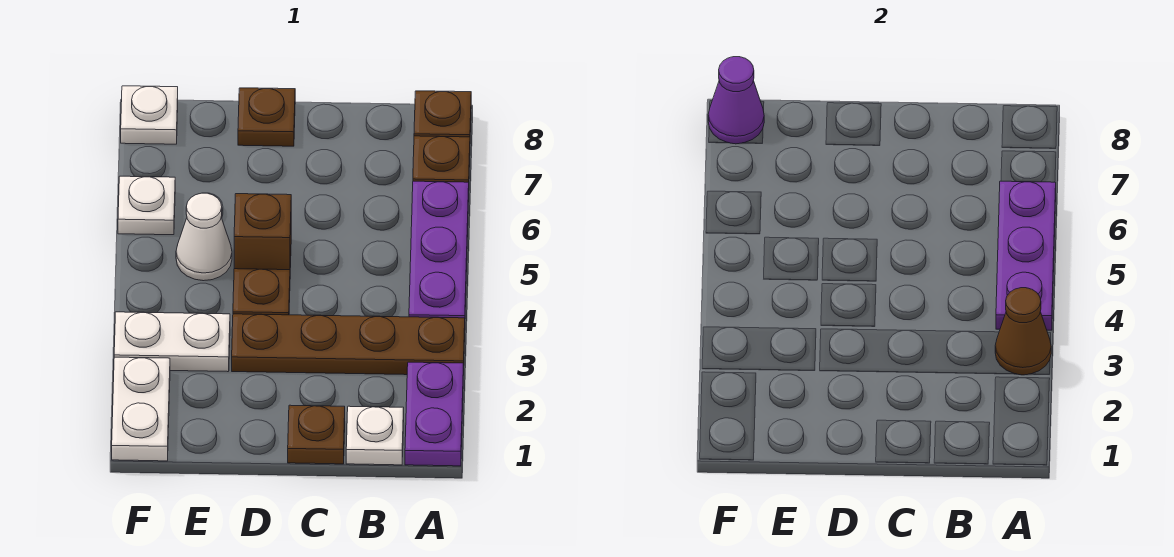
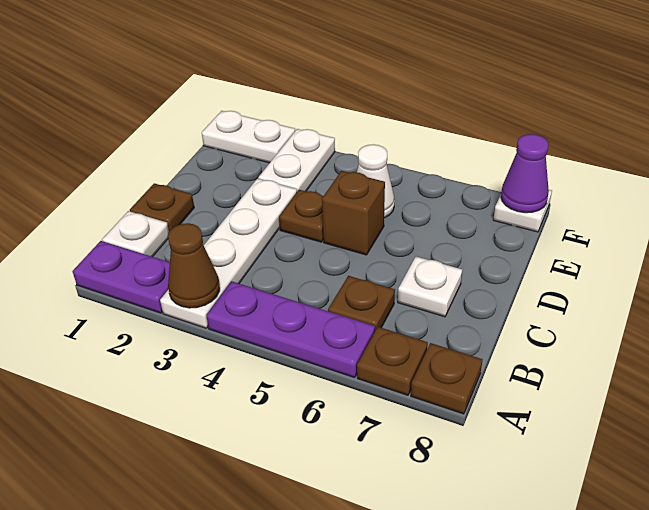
brown 1x4 plate [232,314,465,375] -> white 1x4 plate [160,179,297,328]
purple 1x3 plate [996,181,1056,330] -> none
brown 1x1 plate [238,88,295,146] -> brown 1x1 plate moved to [328,276,395,330]
white 1x1 plate [118,176,175,235] -> white 1x1 plate moved to [398,257,462,317]

